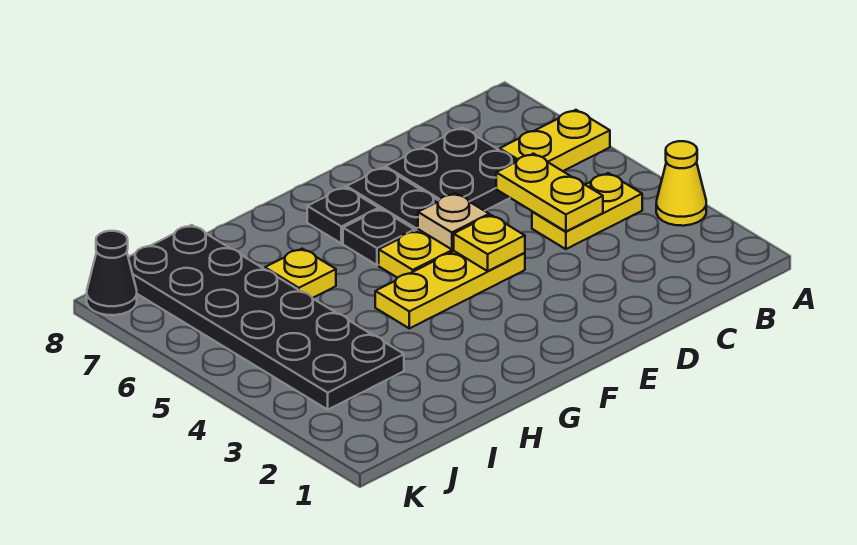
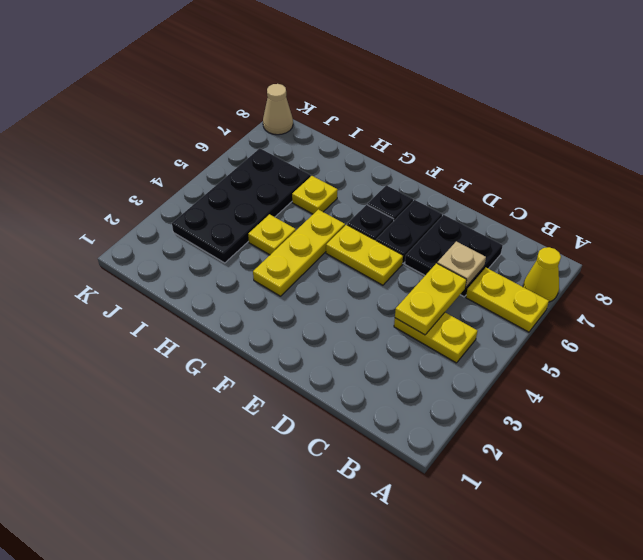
yellow 1x1 cone [656,141,706,226] -> yellow 1x1 cone moved to [523,247,561,302]
yellow 1x3 plate [375,251,525,328] -> yellow 1x3 plate turned to [253,209,345,296]
yellow 1x1 plate [454,215,525,271] -> yellow 1x1 plate moved to [248,214,296,255]
tan 1x1 plate [418,193,489,249] -> tan 1x1 plate moved to [437,241,486,288]
black 2x6 plate [128,225,404,409] -> black 2x4 plate [172,148,311,263]
black 1x1 cone [87,231,137,315] -> tan 1x1 cone [263,84,293,135]

